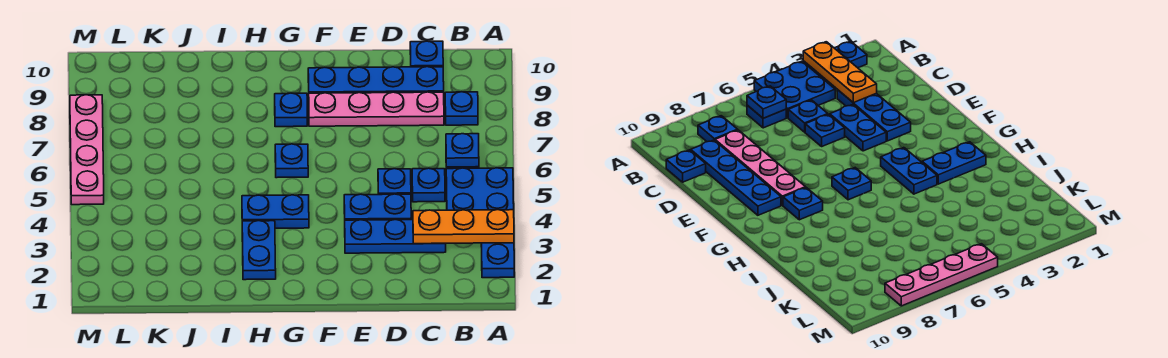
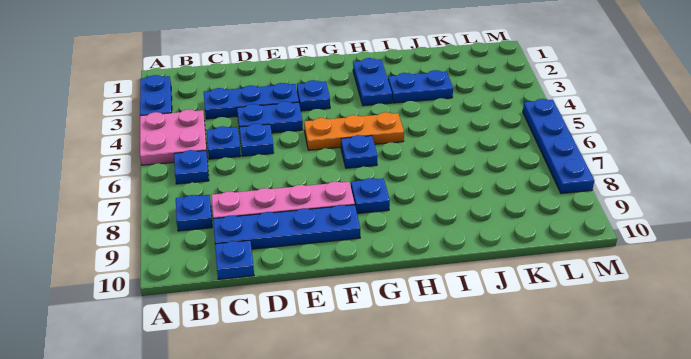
orange 1x3 plate [413,210,514,244] -> orange 1x3 plate moved to [304,112,404,150]
blue 2x2 plate [446,168,514,210] -> pink 2x2 plate [140,109,207,165]
blue 1x1 plate [446,134,479,167] -> blue 1x1 plate moved to [297,80,330,111]
blue 1x2 plate [242,195,309,228] -> blue 1x2 plate moved to [388,70,453,103]
pink 1x4 plate [70,95,104,205] -> blue 1x4 plate [523,99,594,193]

